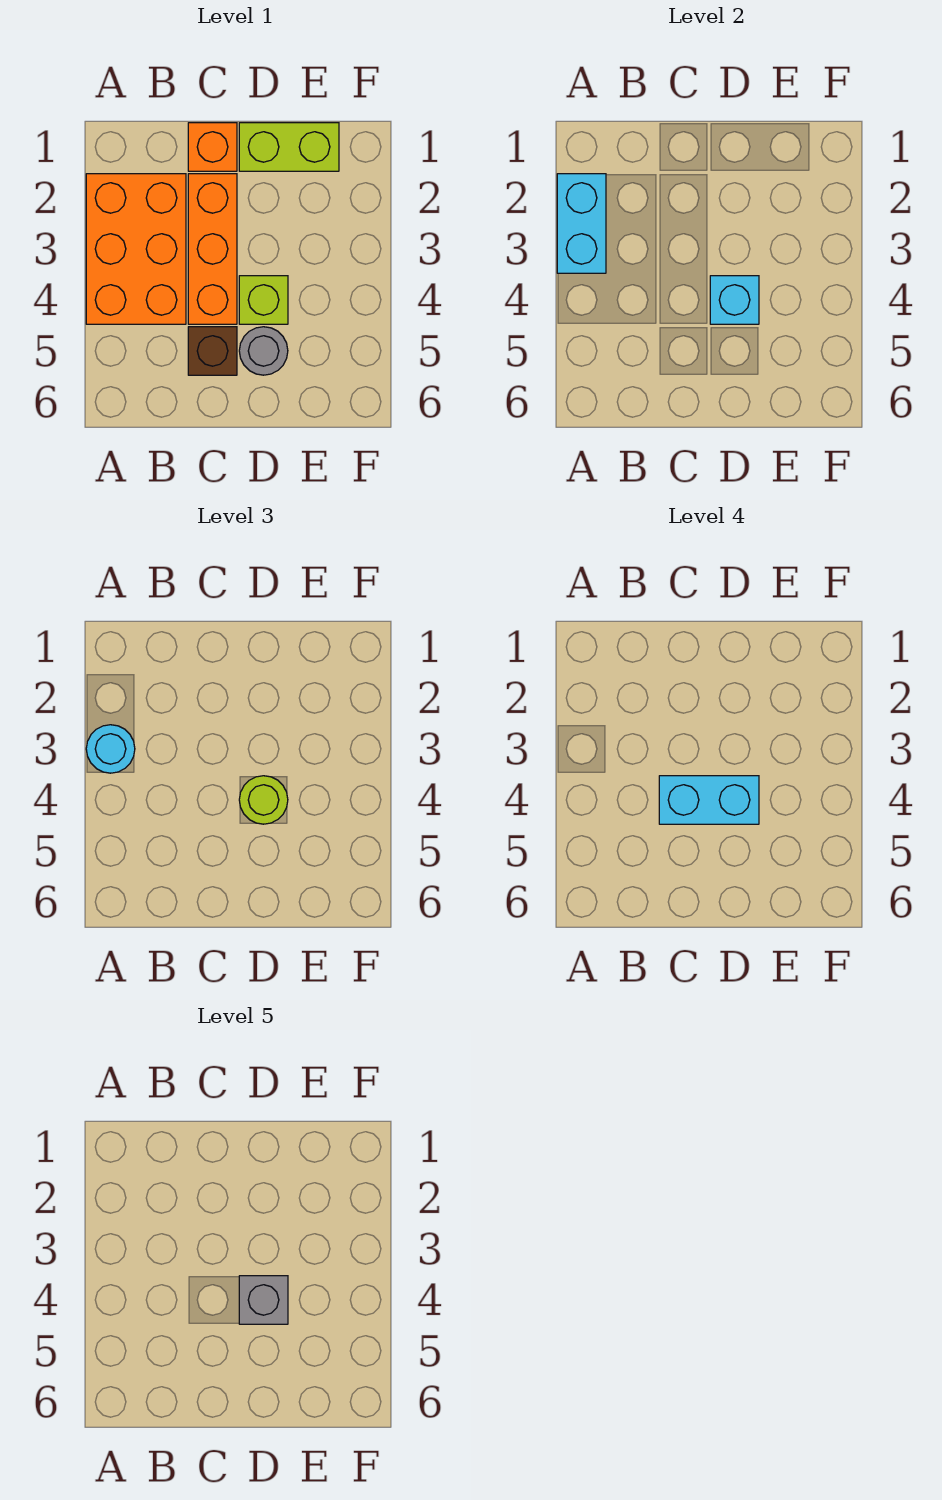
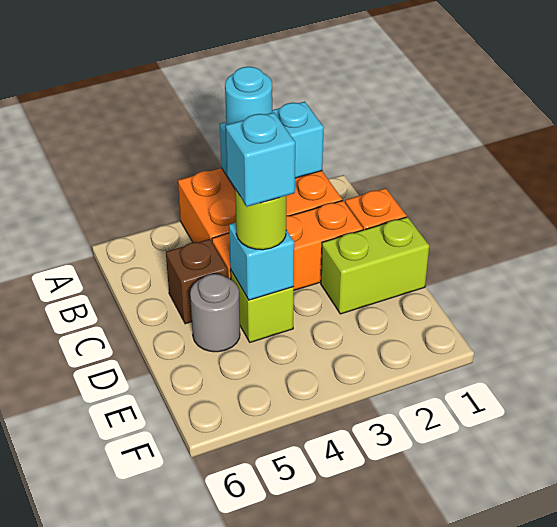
cyan 1x2 brick [659,776,759,824] -> cyan 1x1 brick [225,112,295,207]
lime 1x2 brick [239,123,339,171] -> lime 1x2 brick turned to [321,217,429,314]
grey 1x1 brick [239,1276,288,1324] -> none

